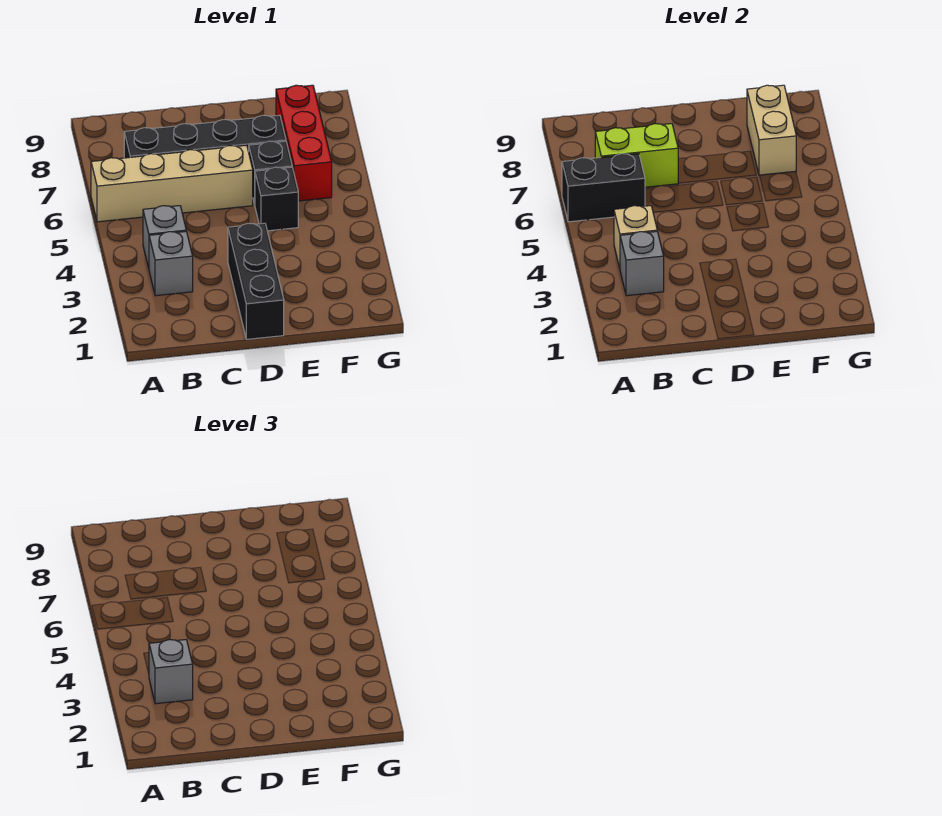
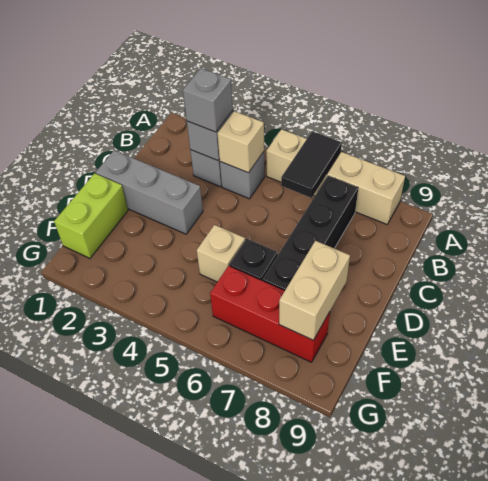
tan 1x4 brick [91,145,253,222] -> tan 1x4 brick turned to [266,129,405,224]
black 1x2 brick [562,154,645,222] -> black 1x2 tile [281,131,342,198]
lime 1x2 brick [595,124,678,187] -> lime 1x2 brick moved to [54,173,128,258]
black 1x3 brick [228,223,284,339] -> grey 1x3 brick [96,150,203,234]
black 1x1 brick [255,167,298,231] -> tan 1x1 brick [197,225,245,282]
tan 1x2 brick [747,85,796,175] -> tan 1x2 brick turned to [279,241,350,340]

